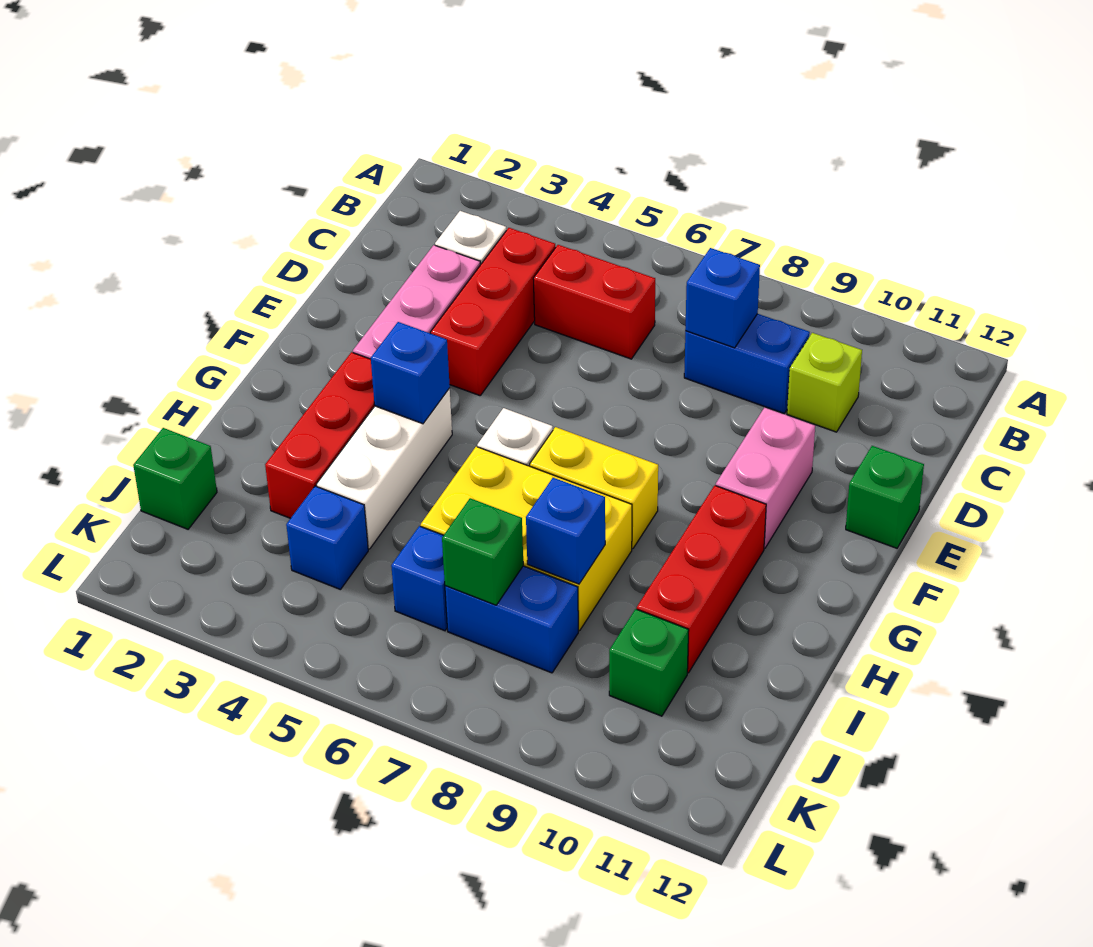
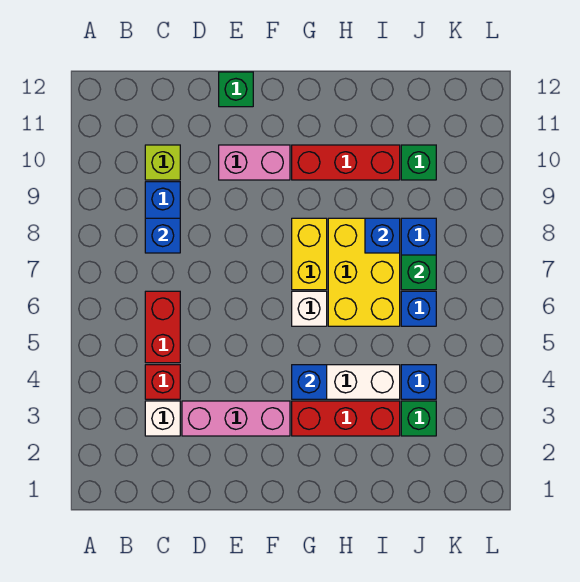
red 1x3 brick [430,228,556,396] -> red 1x1 brick [145,365,180,399]
green 1x1 brick [133,428,217,529] -> green 1x1 brick moved to [401,401,436,436]

